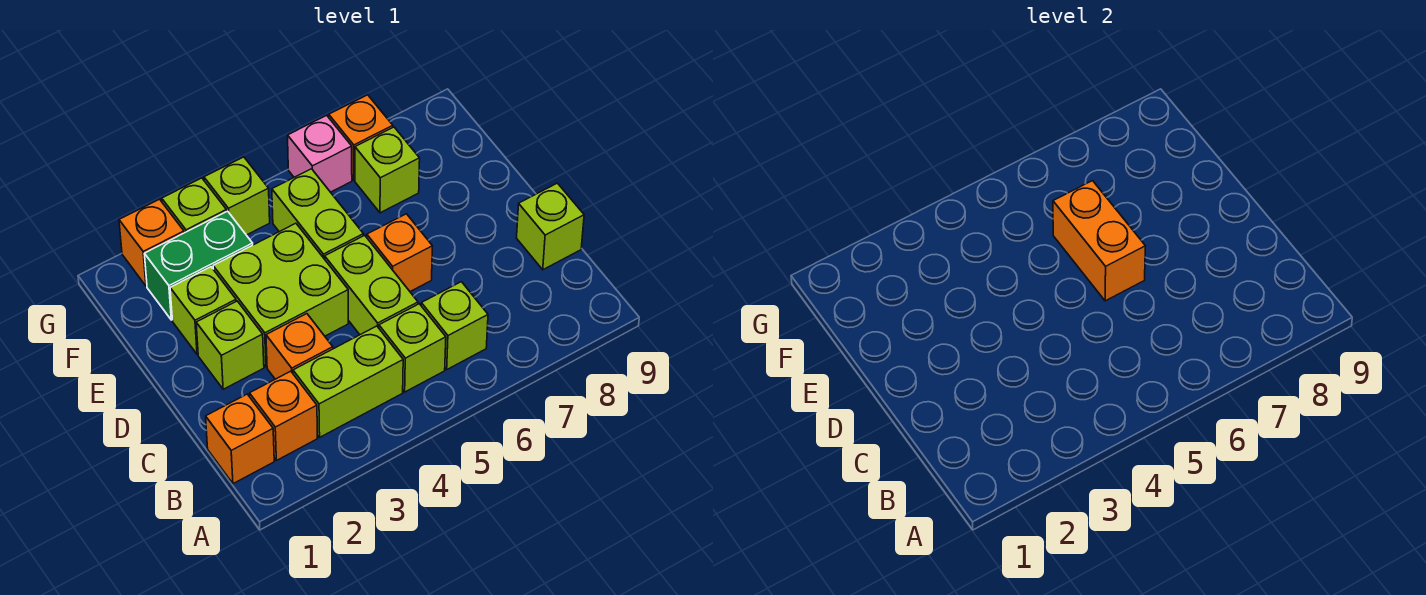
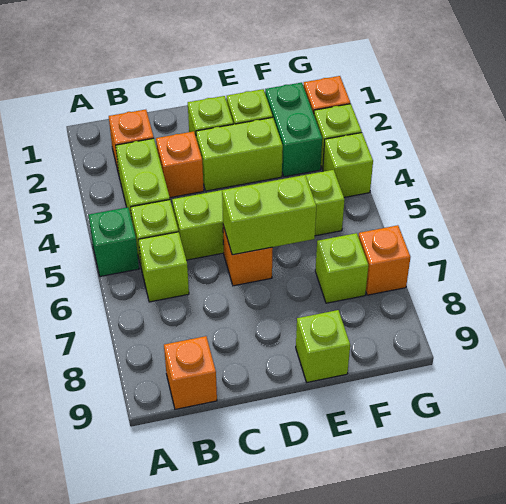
none -> green 1x1 brick [88,207,139,276]
orange 1x1 brick [206,394,274,484] -> orange 1x1 brick moved to [164,336,217,409]
lime 1x1 brick [517,183,584,270] -> lime 1x1 brick moved to [296,310,350,382]
lime 2x2 brick [213,223,348,367] -> lime 1x2 brick [196,118,283,191]
orange 1x2 brick [1053,181,1145,301] -> lime 1x2 brick [222,175,316,255]
pink 1x1 brick [288,115,352,192] -> none

